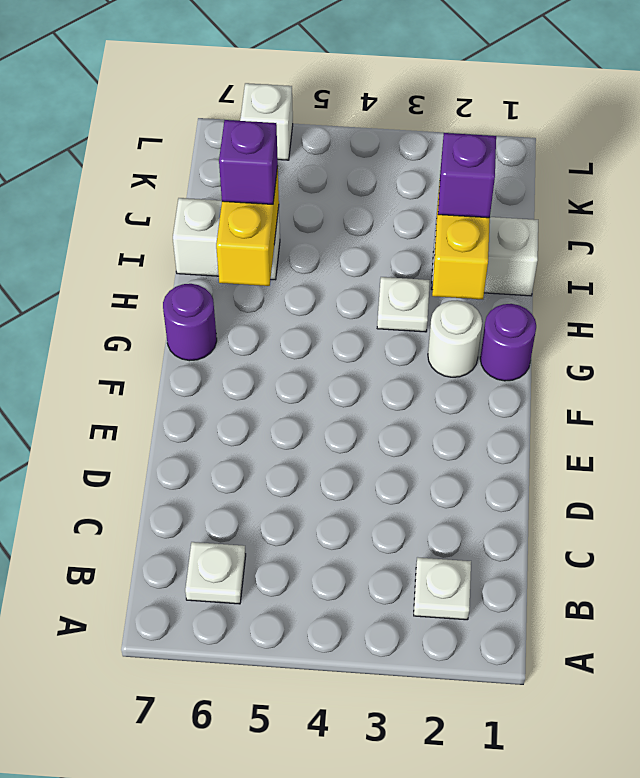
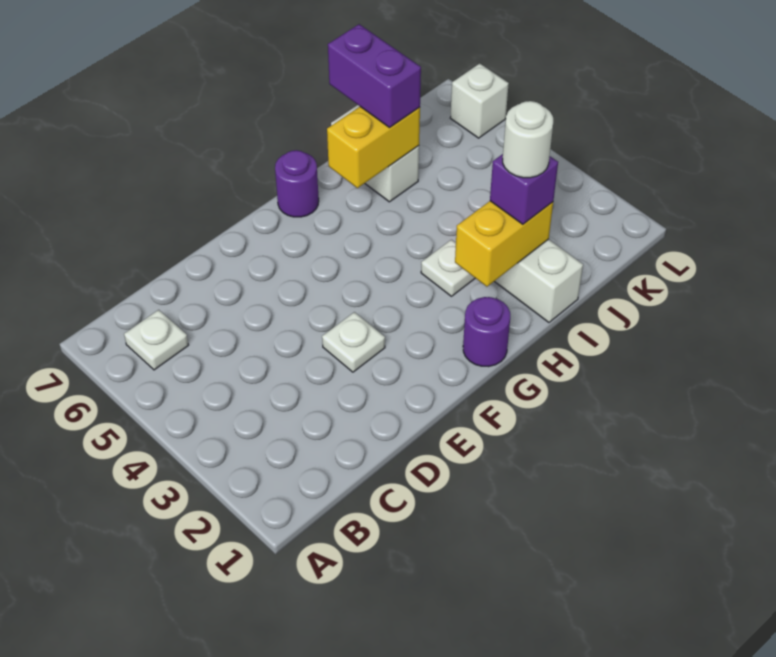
white 1x1 plate [414,557,471,620] -> white 1x1 plate moved to [322,312,385,372]
white 1x1 round brick [428,300,482,377] -> white 1x1 round brick moved to [503,101,553,178]
purple 1x1 brick [219,120,278,204] -> purple 1x2 brick [328,24,421,128]

